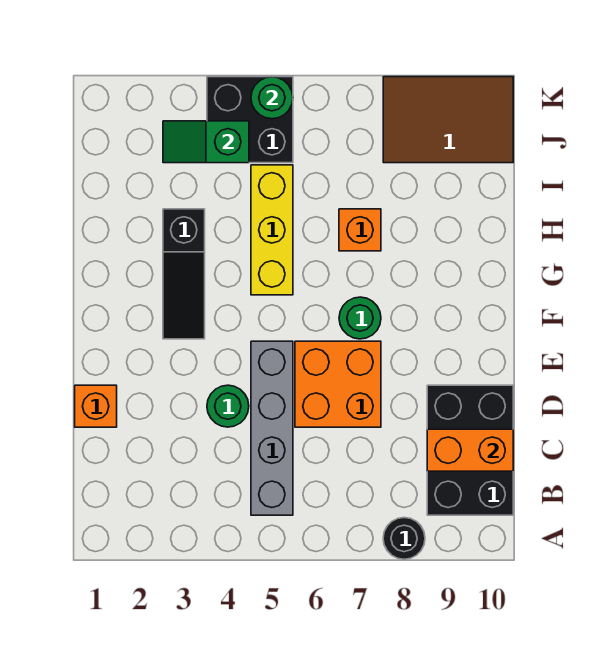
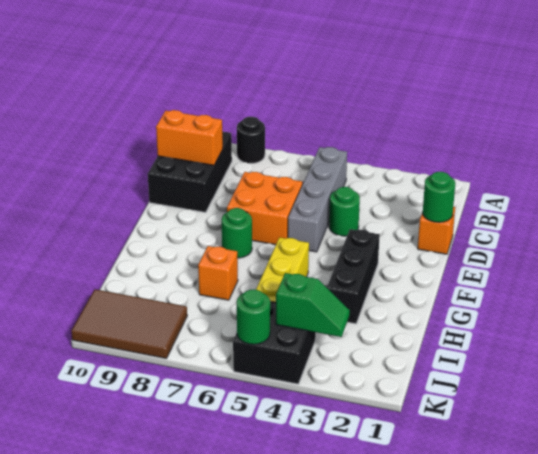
none -> green 1x1 round brick [423,172,455,222]
black 1x3 slope [163,209,205,339] -> black 1x3 brick [327,229,380,324]

